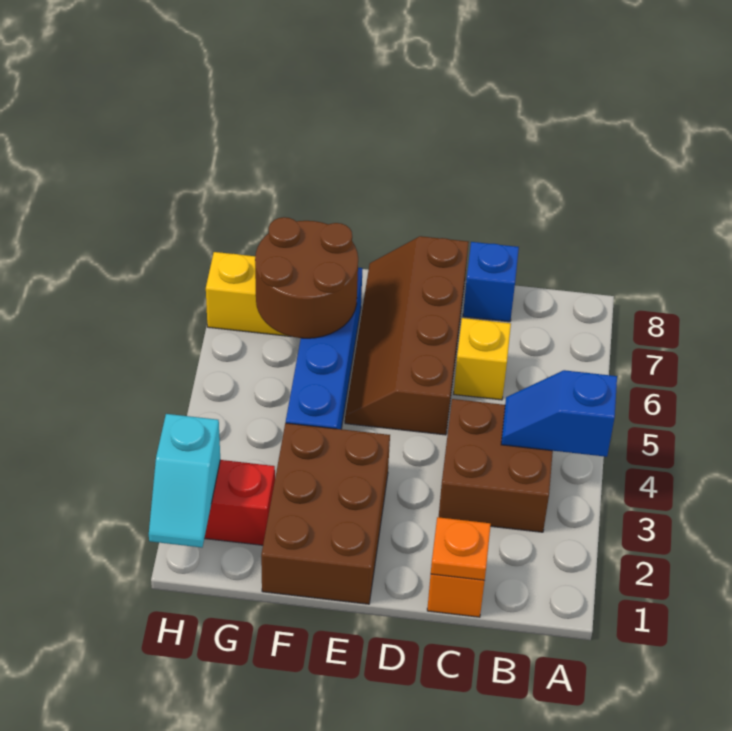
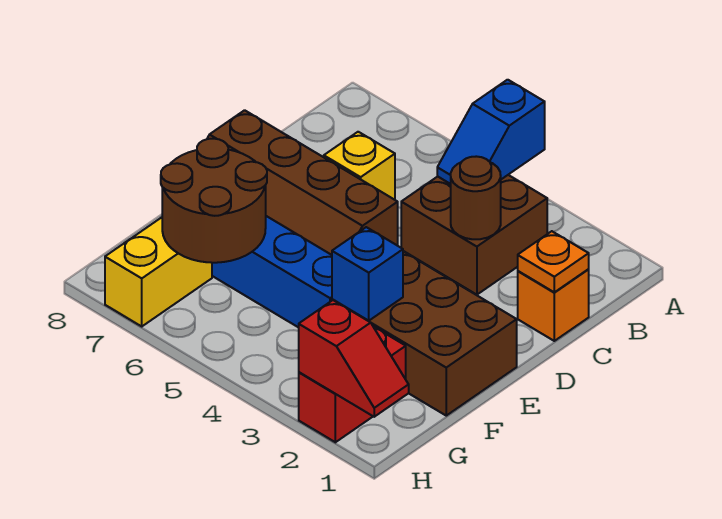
none -> brown 1x1 round brick [451,156,501,239]
blue 1x1 brick [463,242,519,322] -> blue 1x1 brick moved to [332,227,403,321]
cyan 1x2 slope [149,414,220,548] -> red 1x2 slope [299,300,409,417]

